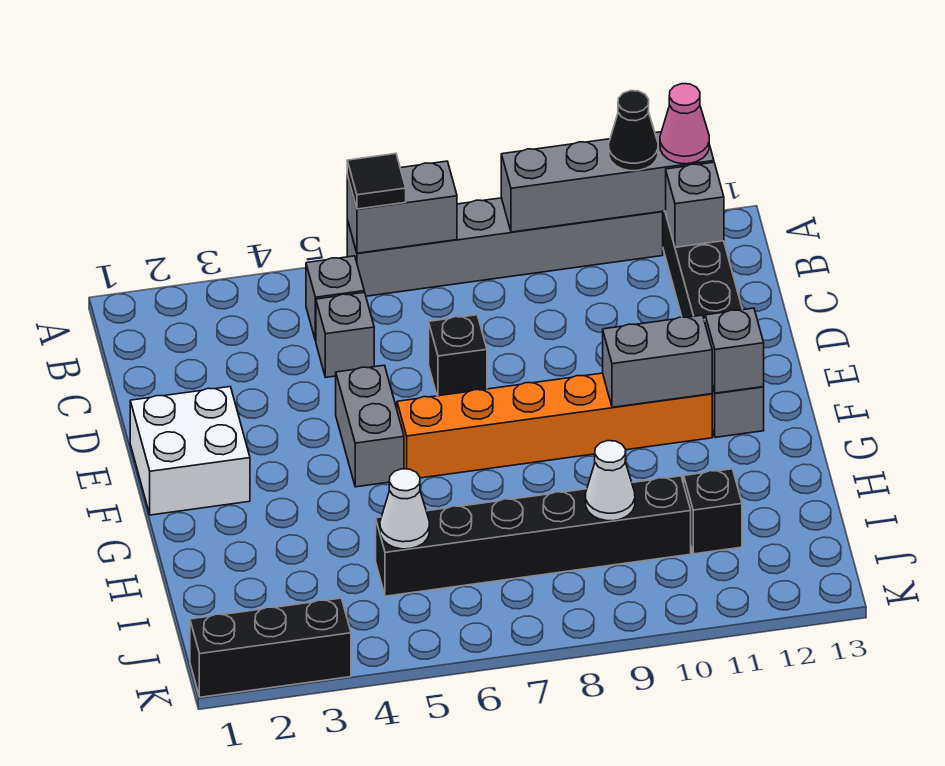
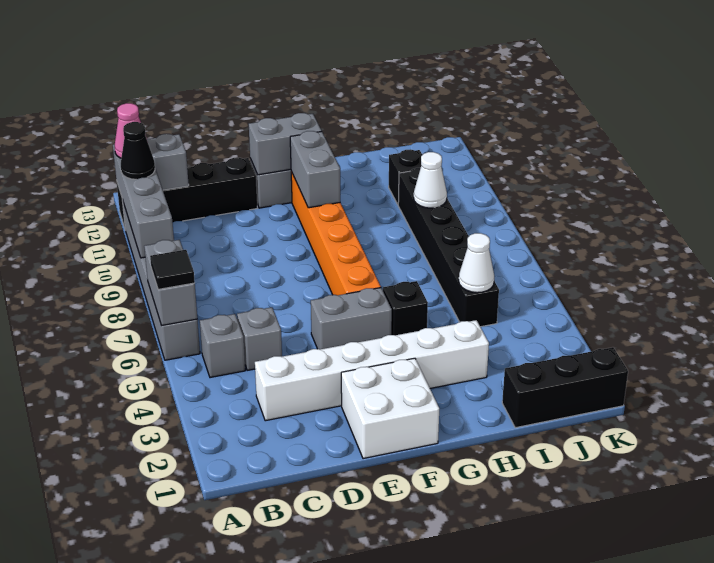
none -> white 1x6 brick [255,320,489,421]
black 1x1 brick [429,315,487,396] -> black 1x1 brick moved to [383,281,428,335]
grey 1x1 brick [705,308,764,393] -> grey 1x2 brick [249,113,321,175]
black 1x3 brick [190,598,351,697] -> black 1x3 brick turned to [502,347,628,428]

